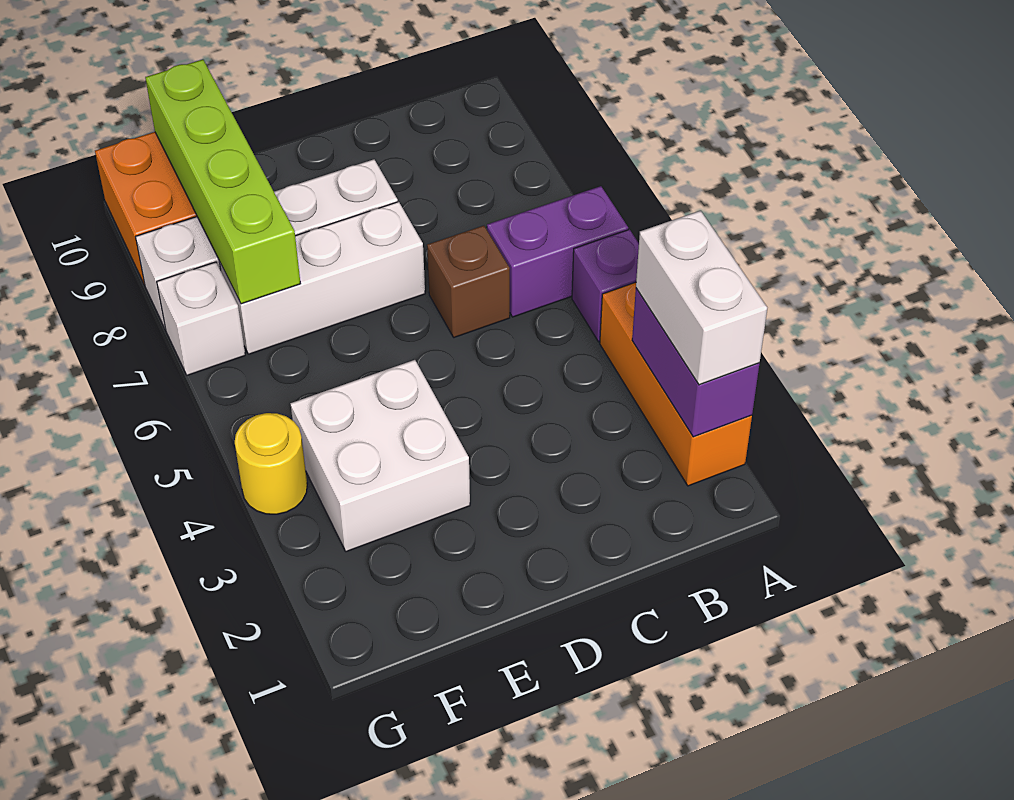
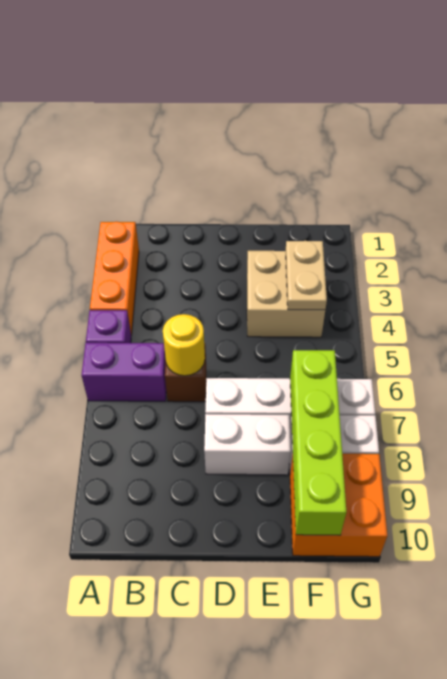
purple 1x2 brick [632,288,759,437] -> none
white 1x2 brick [636,211,767,385] -> none
white 2x2 brick [291,360,470,552] -> tan 2x2 brick [247,251,325,337]
none -> tan 1x2 plate [286,241,327,310]
yellow 1x1 round brick [235,413,307,514] -> yellow 1x1 round brick moved to [163,314,205,376]

